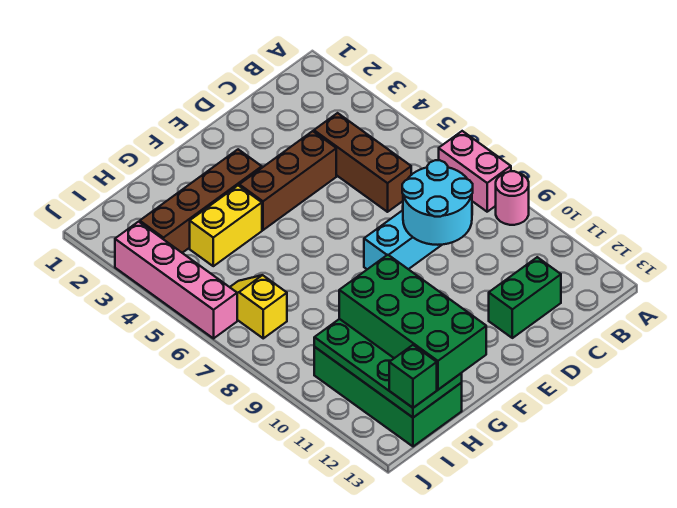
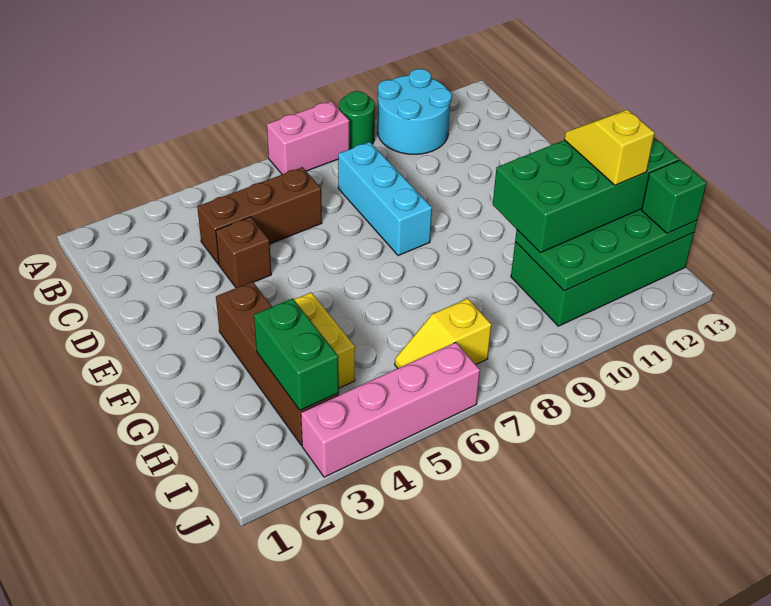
pink 1x1 round brick [496,171,529,225] -> green 1x1 round brick [339,91,375,149]
cyan 2x2 round brick [402,160,473,245] -> cyan 2x2 round brick moved to [378,69,452,154]
green 1x2 brick [489,257,561,338] -> green 1x2 brick moved to [254,298,339,410]
brown 1x3 brick [239,131,336,230] -> brown 1x1 brick [216,217,271,288]
none -> yellow 1x2 slope [564,110,655,185]

